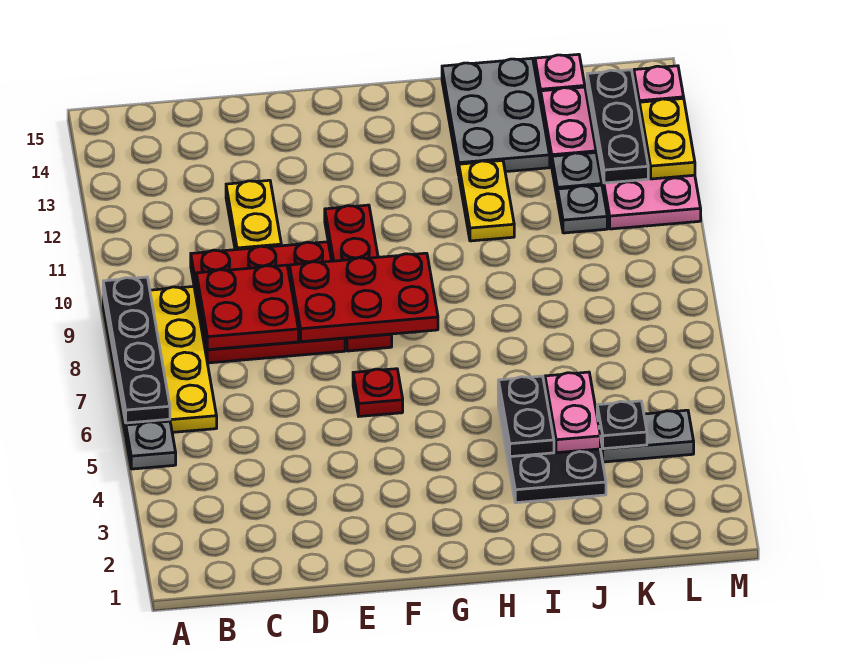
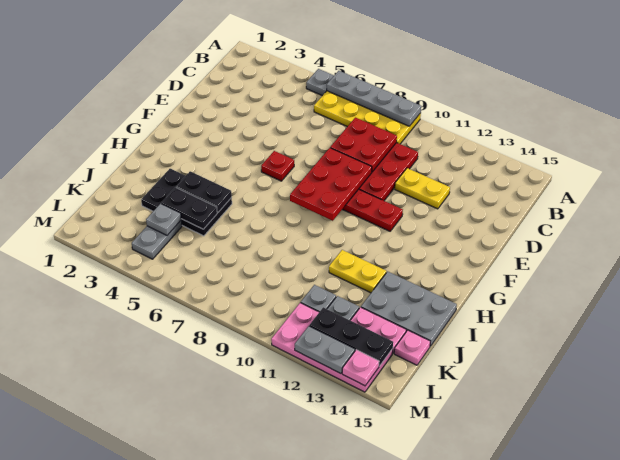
black 1x4 plate [103,277,170,423] -> grey 1x4 plate [327,71,421,126]
pink 1x2 plate [545,372,600,453] -> black 1x2 plate [161,187,217,229]
black 1x1 plate [597,401,647,449] -> grey 1x1 plate [146,204,181,235]
yellow 1x2 plate [639,98,695,179] -> grey 1x2 plate [295,326,355,374]

